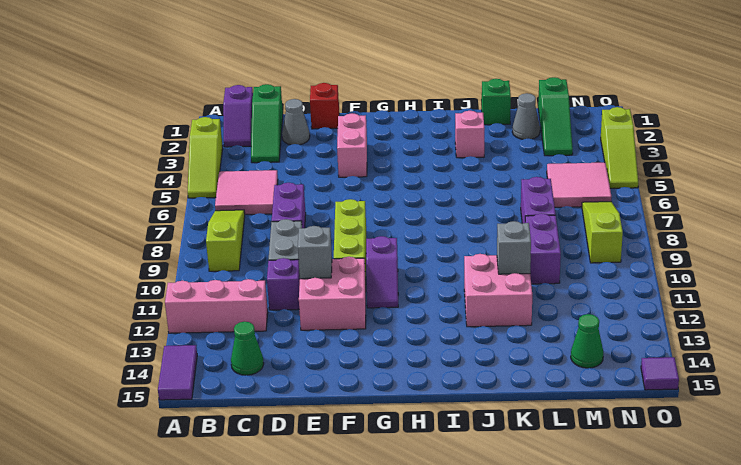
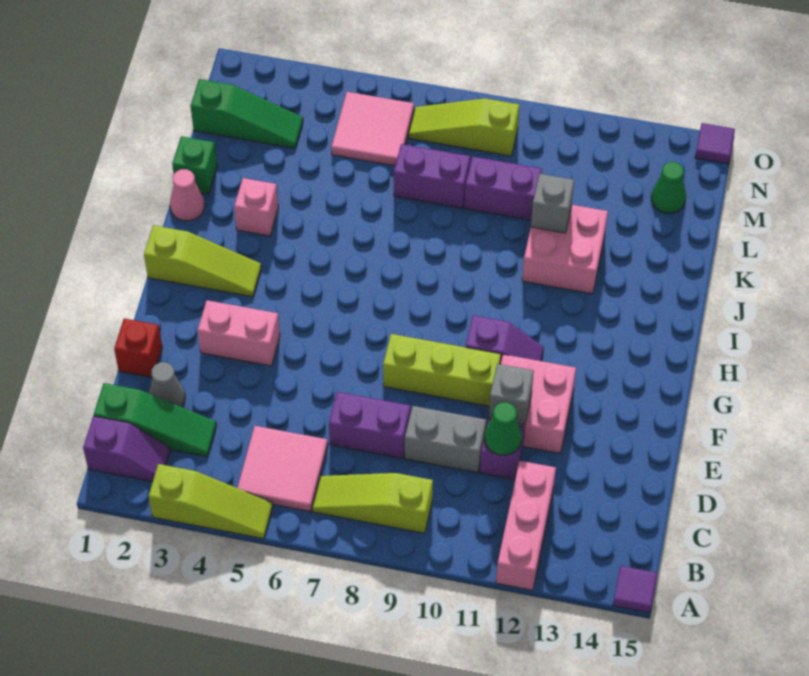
purple 1x2 tile [158,345,197,400] -> purple 1x1 tile [613,566,657,613]
green 1x1 cone [231,322,264,375] -> green 1x1 cone moved to [485,402,522,455]
none -> pink 1x1 cone [170,169,205,221]
grey 1x1 cone [512,93,540,139] -> none
lime 1x3 slope [601,107,638,188] -> lime 1x3 slope moved to [144,225,261,297]

